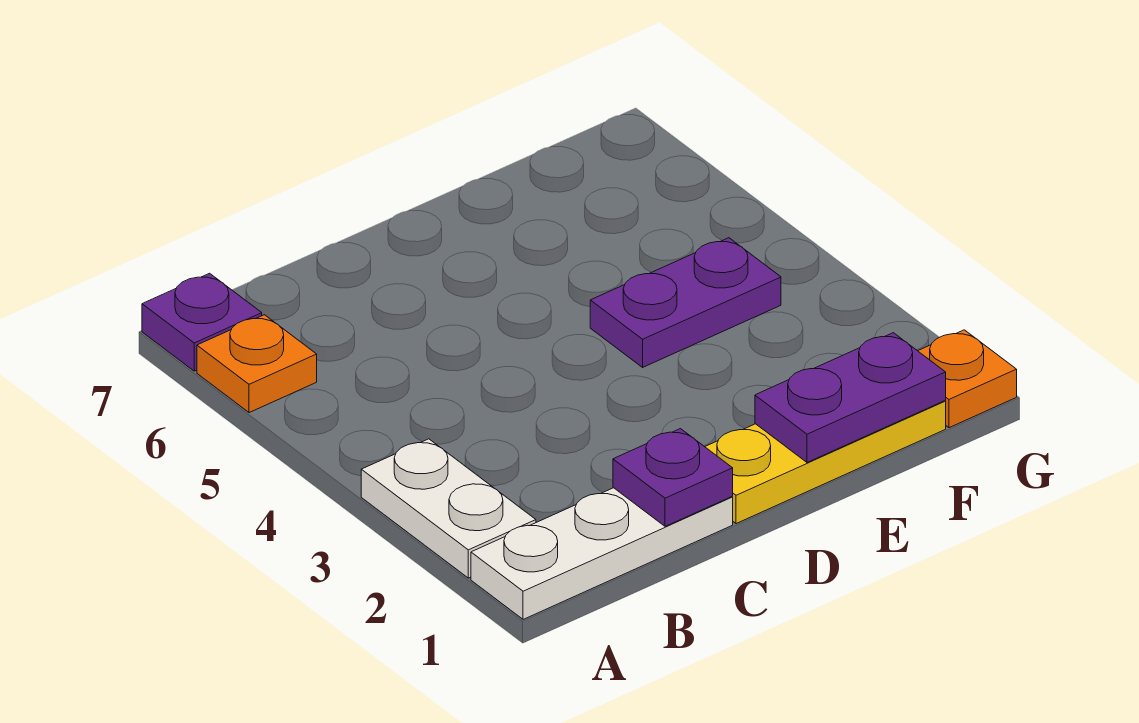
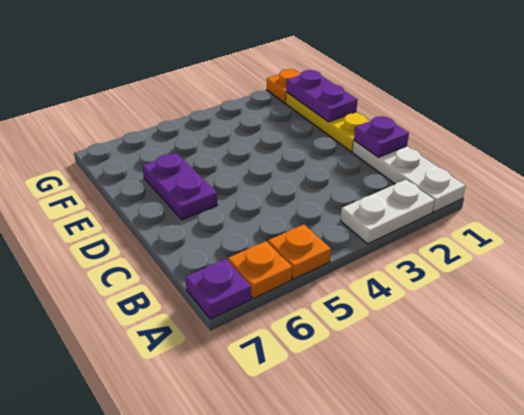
none -> orange 1x1 plate [268,225,331,279]
purple 1x2 plate [590,238,781,367] -> purple 1x2 plate moved to [142,153,217,220]

